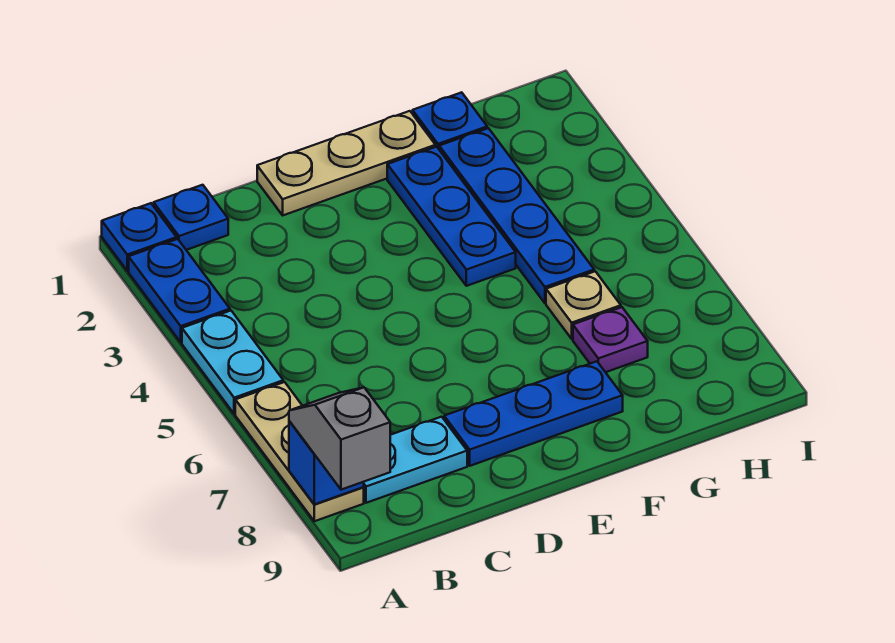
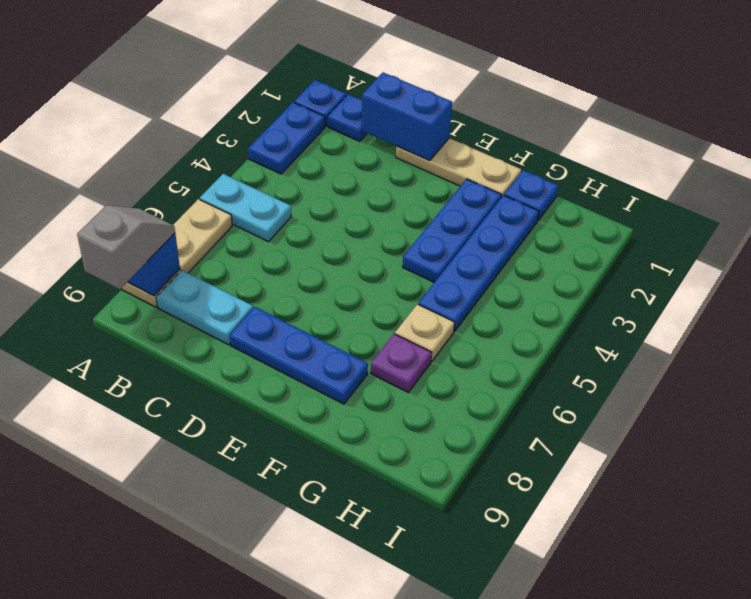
cyan 1x2 plate [182,311,283,414] -> cyan 1x2 plate turned to [200,174,291,242]
none -> blue 1x2 brick [362,72,452,161]

